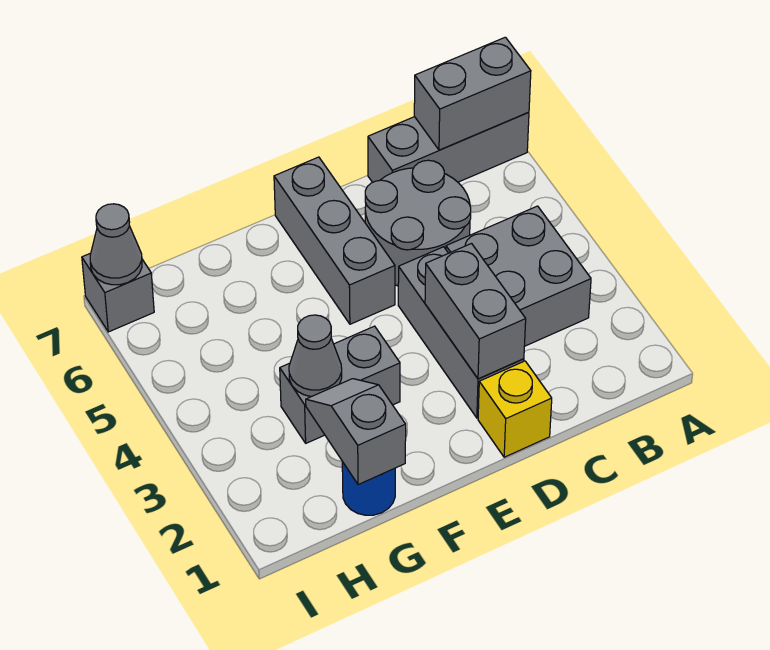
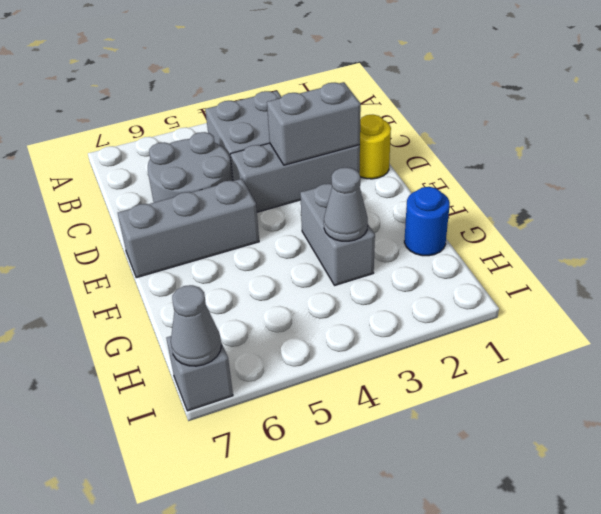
grey 1x3 brick [368,112,529,182] -> none
grey 1x2 brick [414,37,531,150] -> none
yellow 1x1 brick [478,361,552,457] -> yellow 1x1 round brick [359,115,391,179]
grey 1x2 slope [306,379,406,485] -> none

